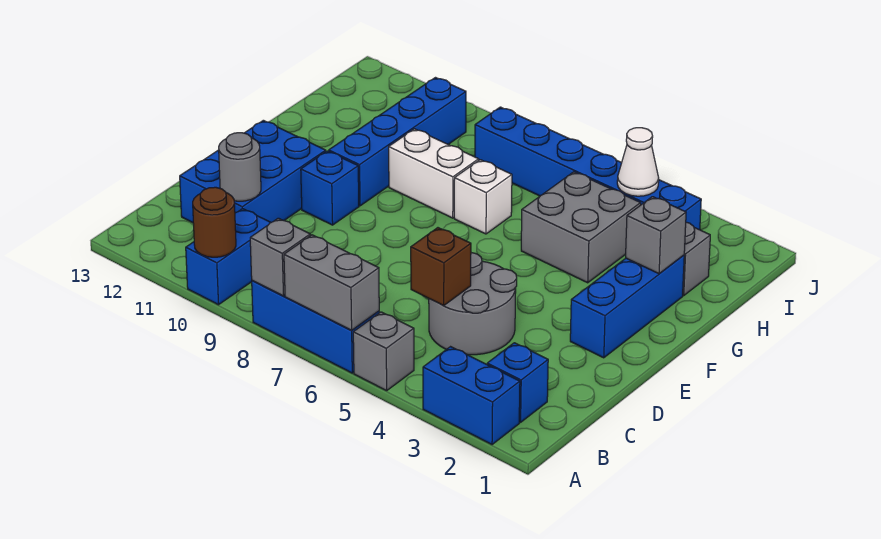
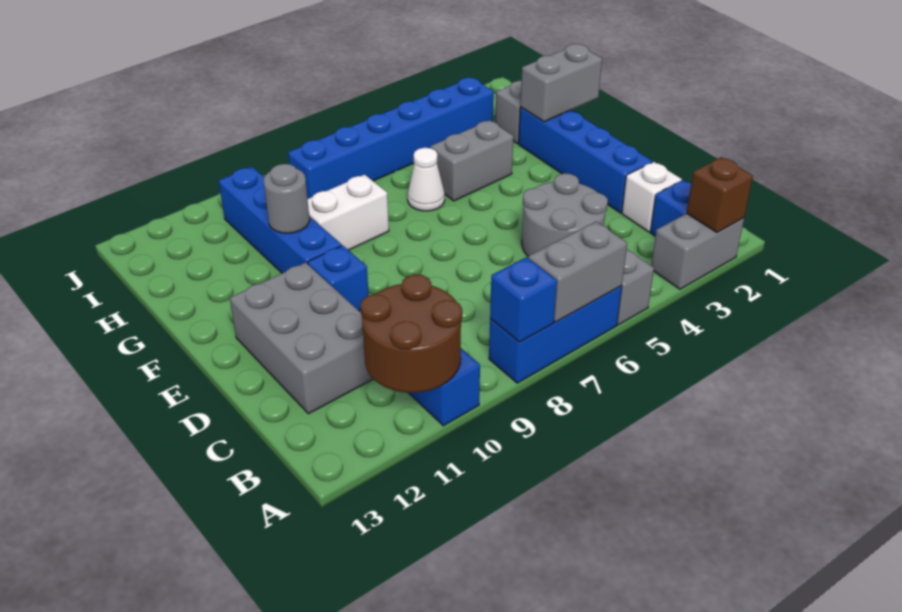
blue 1x2 brick [423,347,520,445] -> grey 1x2 brick [651,213,744,289]
grey 1x1 brick [250,218,310,296] -> blue 1x1 brick [490,257,557,342]
brown 1x1 round brick [193,187,236,257] -> brown 2x2 round brick [360,274,462,393]
brown 1x1 brick [411,228,471,306] -> brown 1x1 brick moved to [687,157,753,232]
blue 2x3 brick [180,120,326,223] -> grey 2x3 brick [230,263,373,414]
grey 1x1 round brick [219,133,261,201] -> grey 1x1 round brick moved to [263,164,310,233]
blue 1x3 brick [570,255,684,358] -> blue 1x4 brick [519,107,652,213]
grey 1x1 brick [626,197,686,274] -> grey 1x2 brick [520,44,602,122]
grey 2x2 brick [521,172,641,283] -> grey 1x2 brick [431,120,513,201]
white 1x1 brick [454,160,512,234] -> white 1x1 brick moved to [622,162,682,232]
white 1x1 cone [617,128,659,196] -> white 1x1 cone moved to [408,148,445,211]

